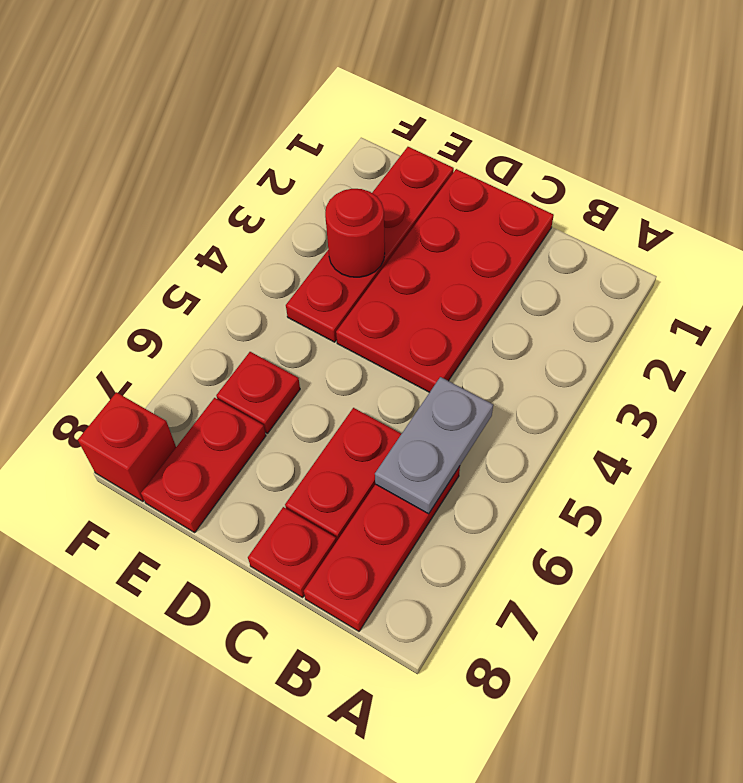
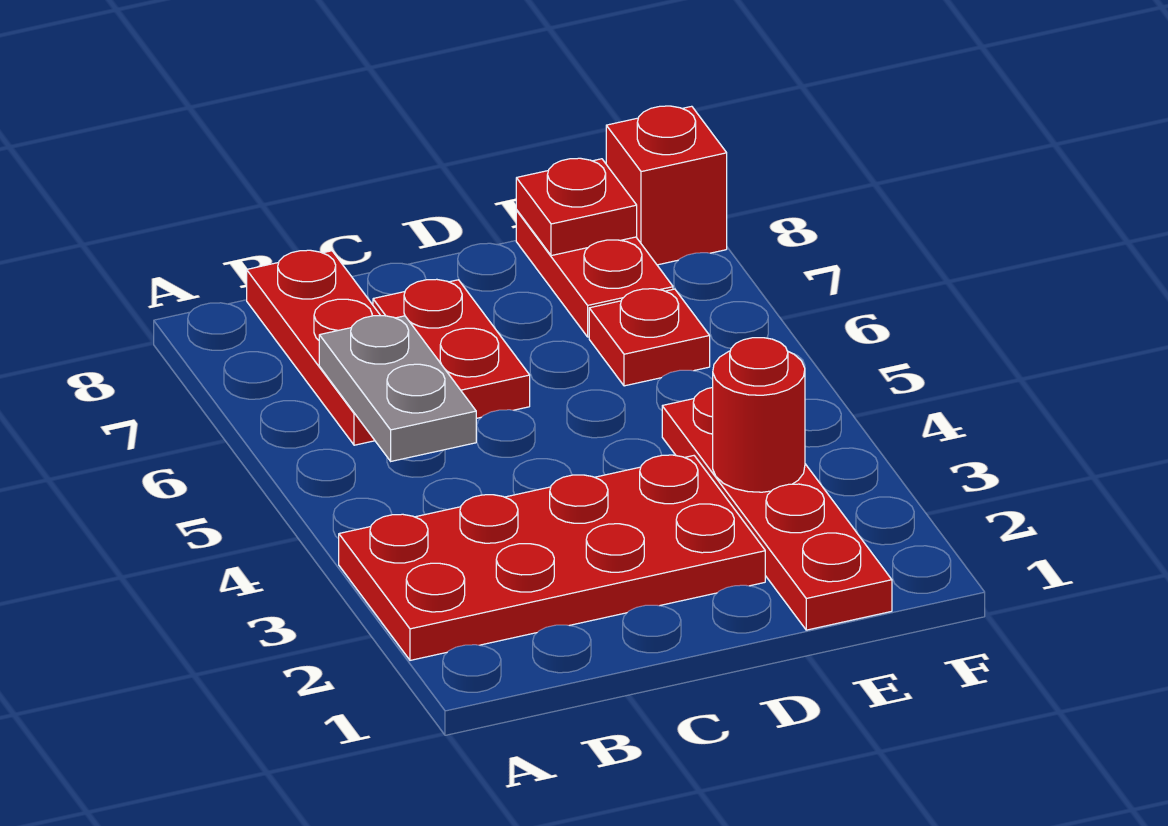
red 2x4 plate [336,169,554,392] -> red 2x4 plate turned to [339,455,765,660]
red 1x1 plate [248,507,336,597] -> red 1x1 plate moved to [516,158,637,256]

